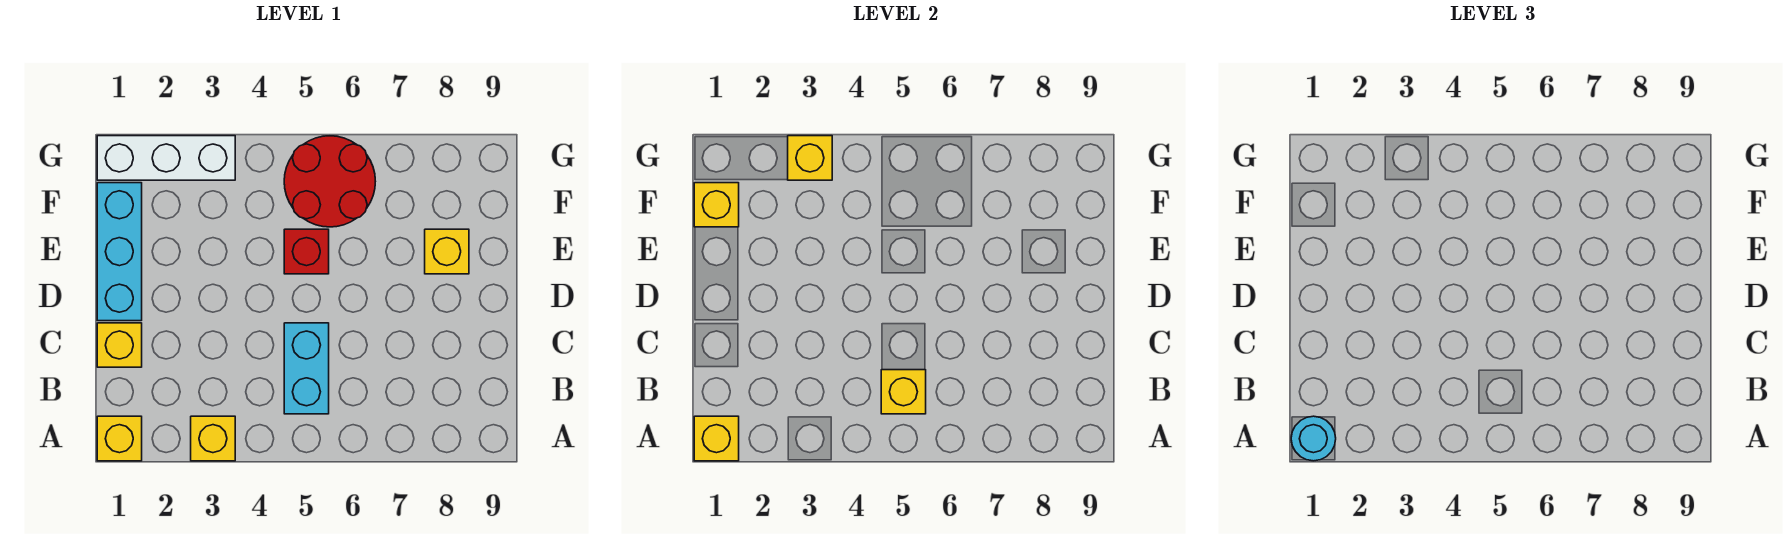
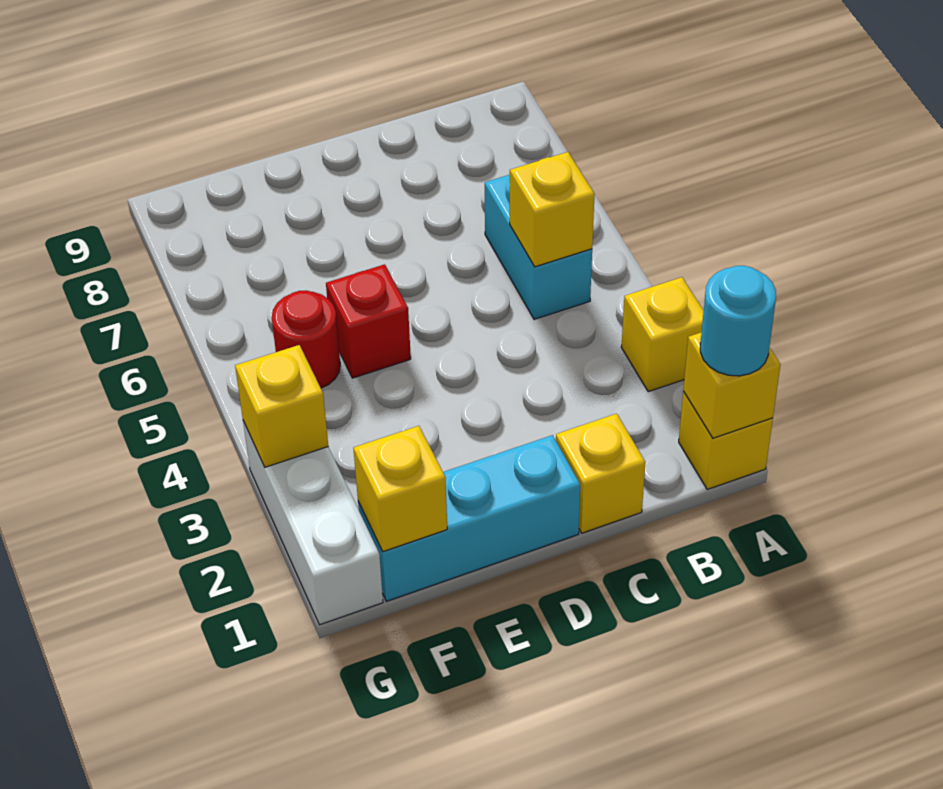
cyan 1x2 brick [284,323,329,414] -> cyan 1x2 brick turned to [485,175,592,319]
yellow 1x1 brick [425,229,469,274] -> none
red 2x2 round brick [284,136,375,227] -> red 1x1 round brick [272,290,340,388]

